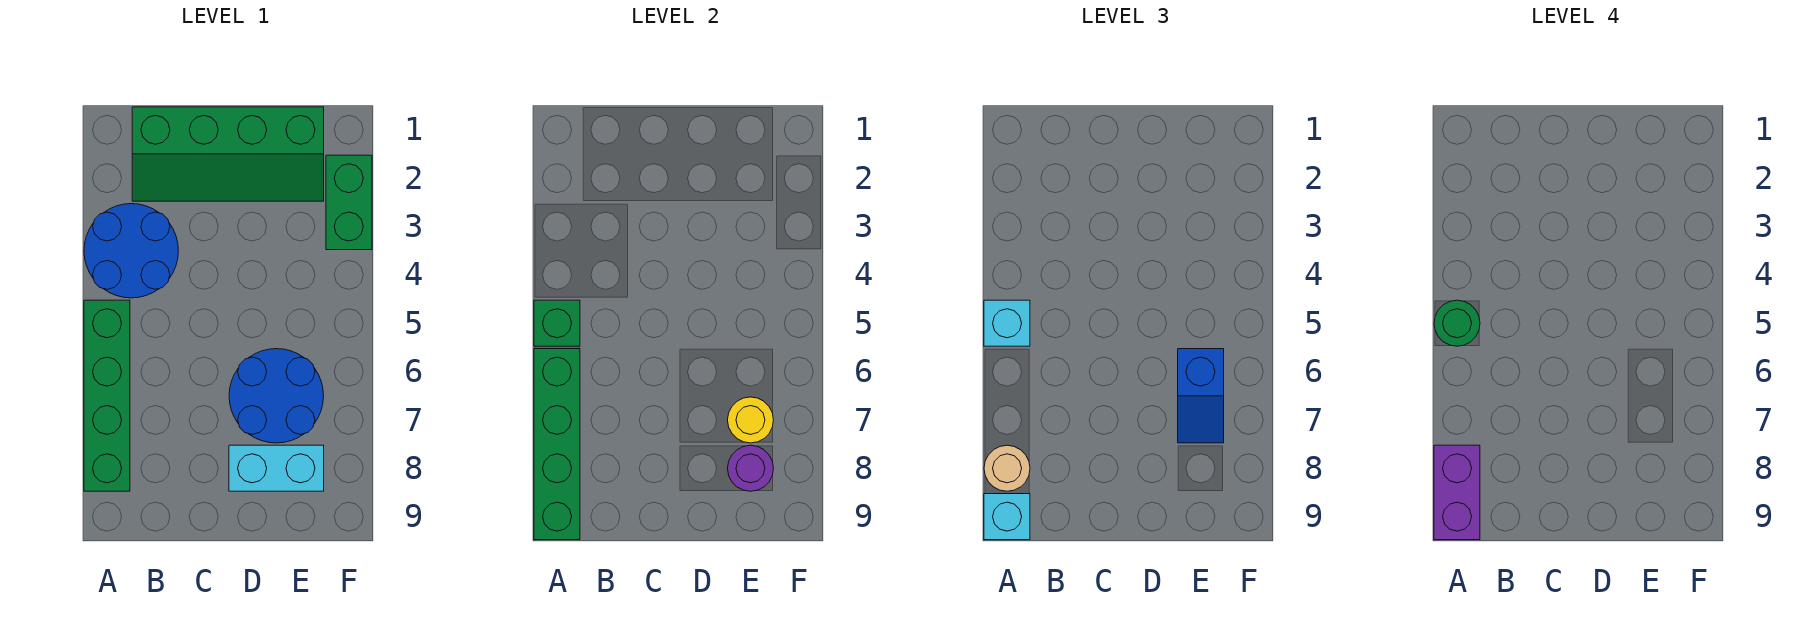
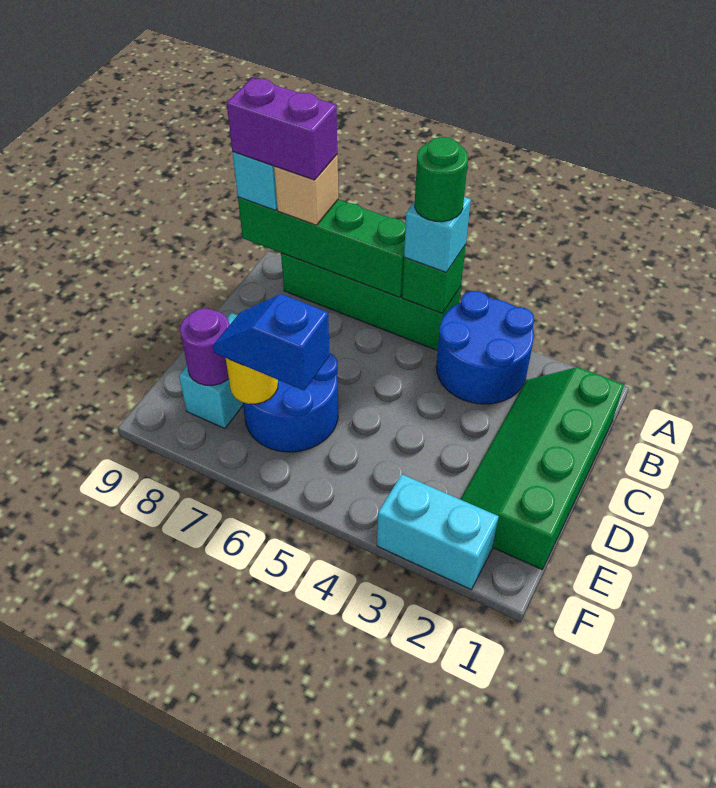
tan 1x1 round brick [984,445,1030,491] -> tan 1x1 brick [274,155,338,225]
green 1x2 brick [326,155,372,250] -> cyan 1x2 brick [377,474,499,589]

